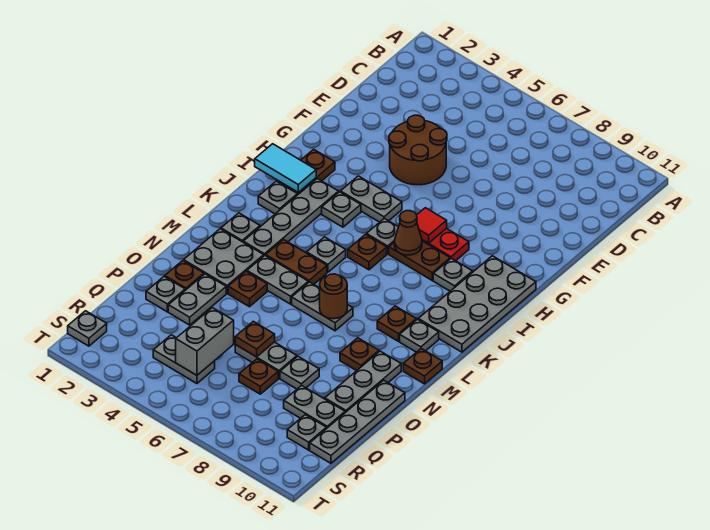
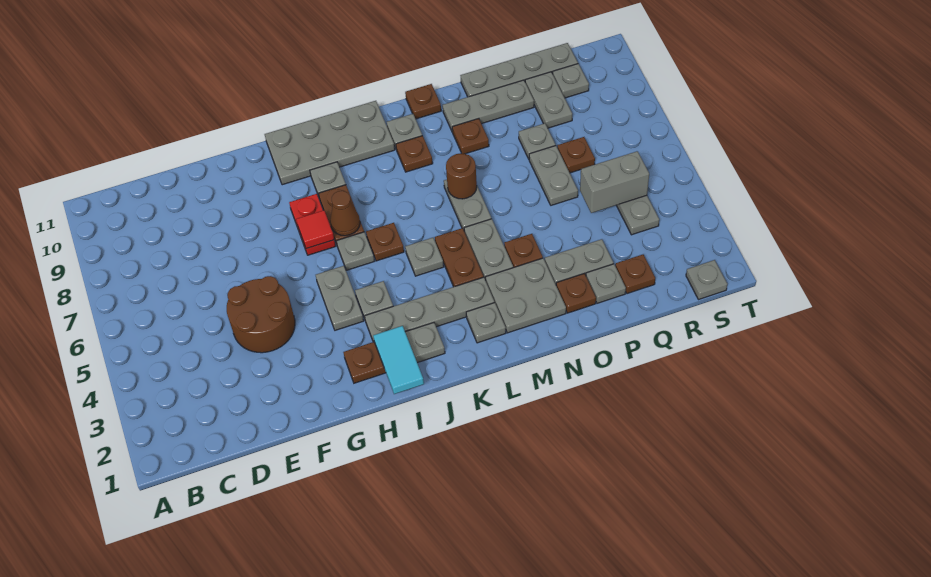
brown 1x1 plate [235,321,275,357] -> brown 1x1 plate moved to [615,255,655,294]

